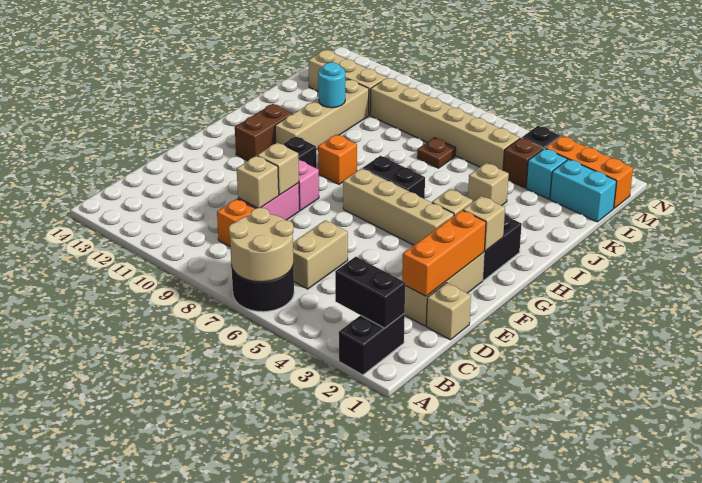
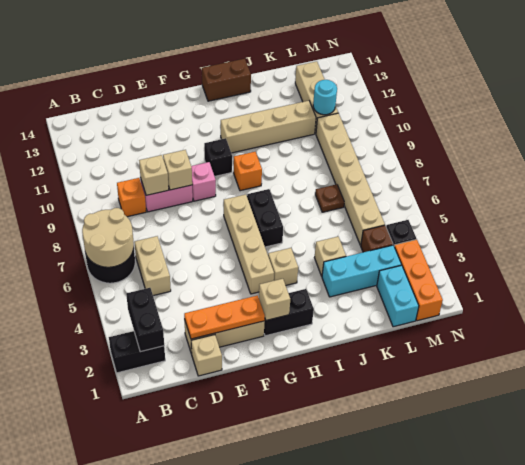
tan 1x2 brick [293,220,348,289] -> tan 1x2 brick turned to [135,236,171,296]
orange 1x3 brick [402,210,486,296] -> orange 1x3 plate [184,296,265,339]
brown 1x2 brick [235,104,292,161] -> brown 1x2 brick moved to [202,59,251,101]
cyan 1x1 round brick [318,62,345,108] -> cyan 1x1 round brick moved to [313,80,337,115]
cyan 1x1 brick [526,148,567,199] -> cyan 1x3 brick [322,245,401,297]

